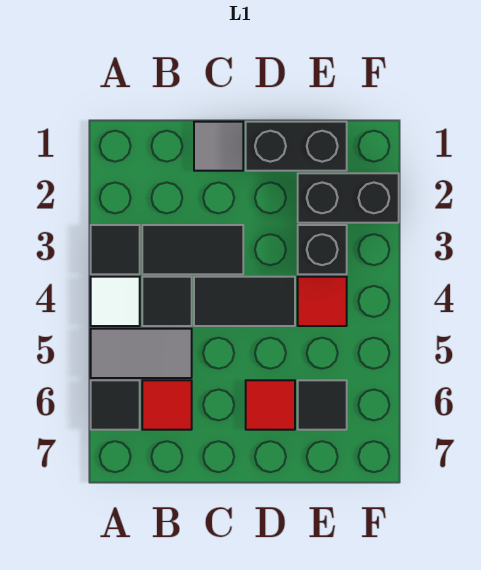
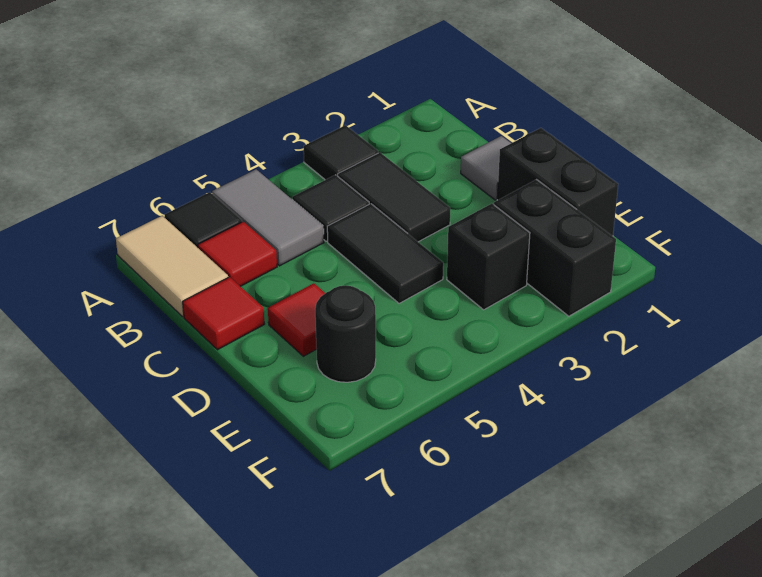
white 1x1 tile [91,277,140,326] -> none
none -> tan 1x2 tile [116,216,228,317]
red 1x1 tile [298,277,347,326] -> red 1x1 tile moved to [183,277,264,350]
black 1x1 tile [298,380,347,430] -> black 1x1 round brick [315,285,376,382]

